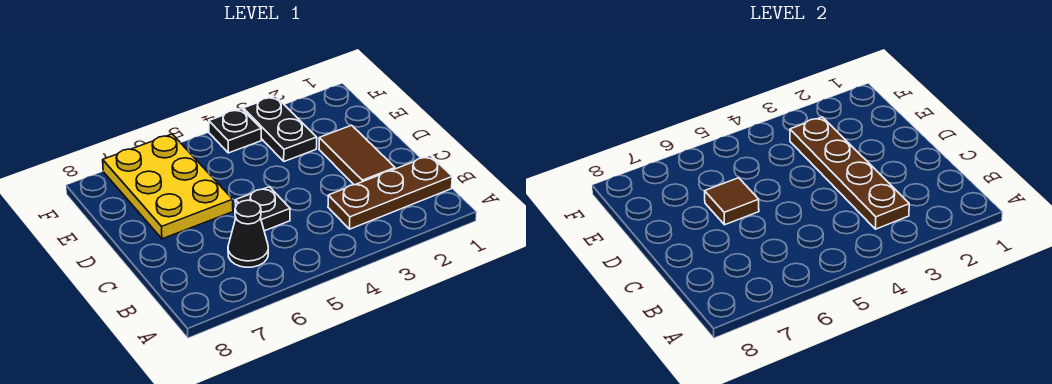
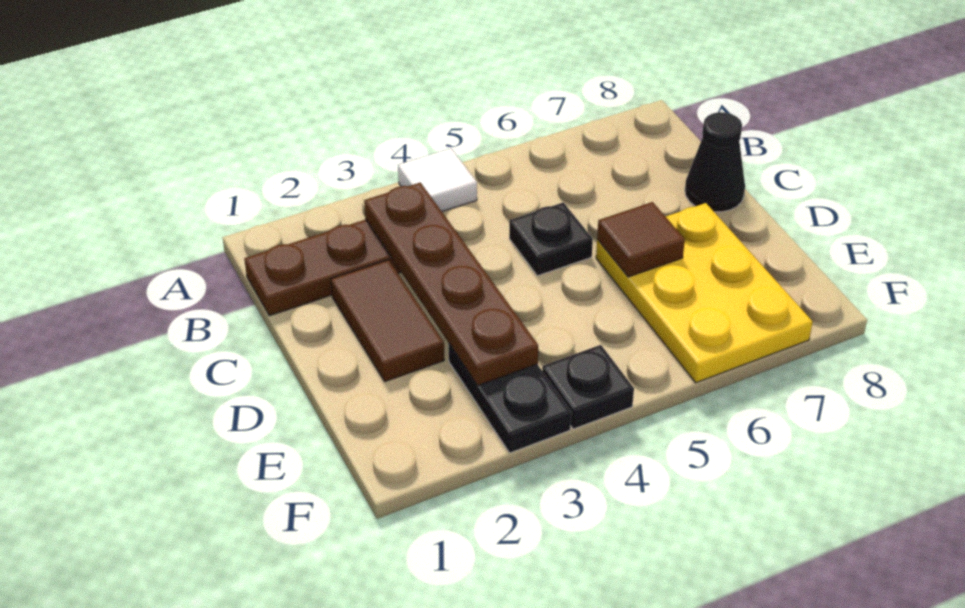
none -> white 1x1 tile [398,148,477,212]
black 1x1 cone [228,200,268,267] -> black 1x1 cone moved to [685,112,745,212]

